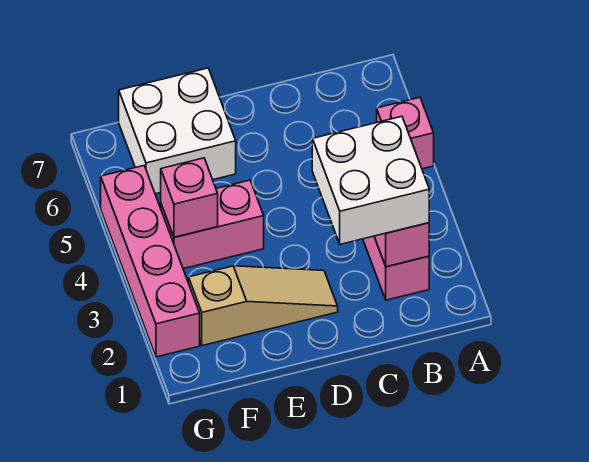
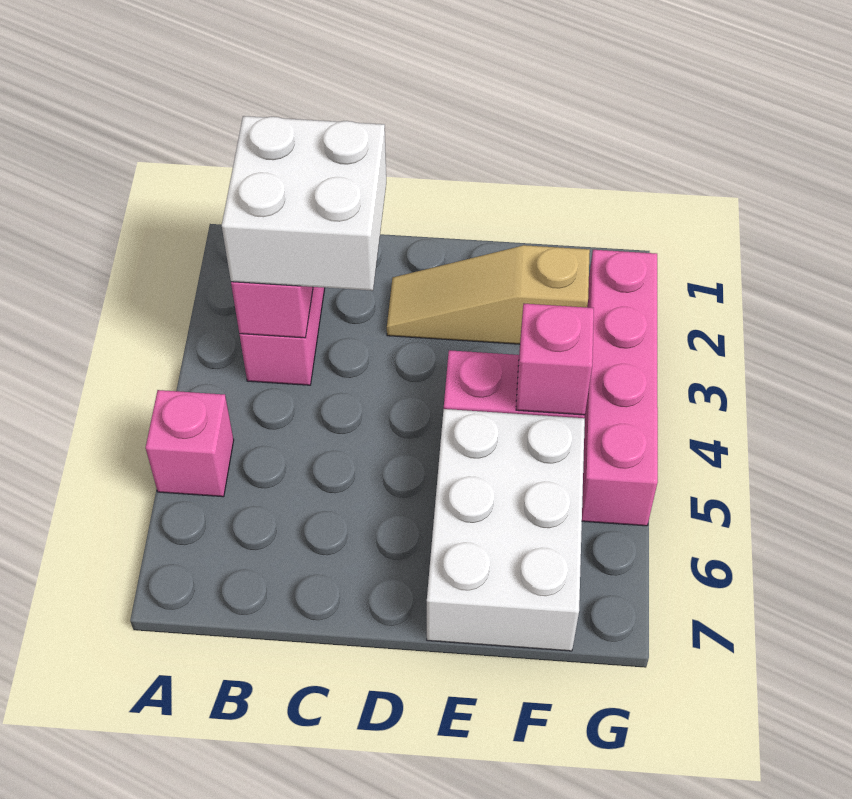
white 2x2 brick [119,68,236,194] -> white 2x3 brick [427,409,585,651]

